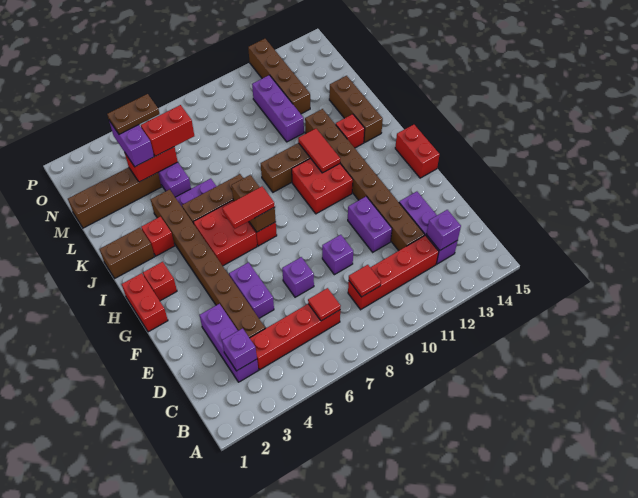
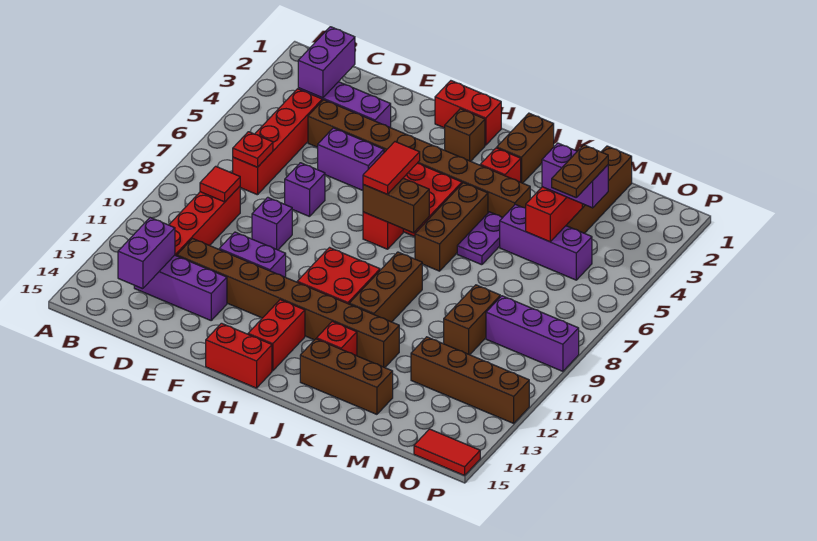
purple 1x1 brick [222,328,257,371] -> purple 1x2 brick [298,27,355,98]
red 1x1 tile [308,288,340,321] -> red 1x1 plate [233,132,273,167]
purple 1x1 brick [426,210,461,251] -> purple 1x2 brick [118,218,175,289]
red 1x1 brick [143,262,177,301] -> brown 1x1 brick [445,109,485,161]
red 1x2 tile [298,129,340,173] -> red 1x2 tile moved to [414,429,480,476]
purple 1x3 brick [252,75,304,142] -> purple 1x3 brick moved to [486,296,579,371]
red 1x2 brick [141,105,194,156] -> red 1x2 brick moved to [248,300,305,371]
none -> brown 1x2 brick [444,285,500,355]

